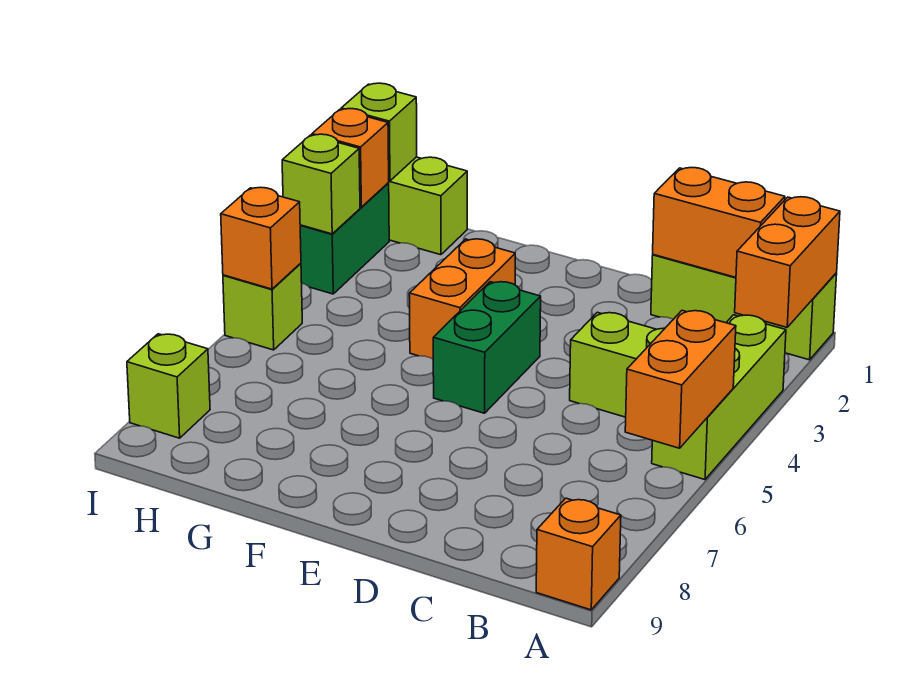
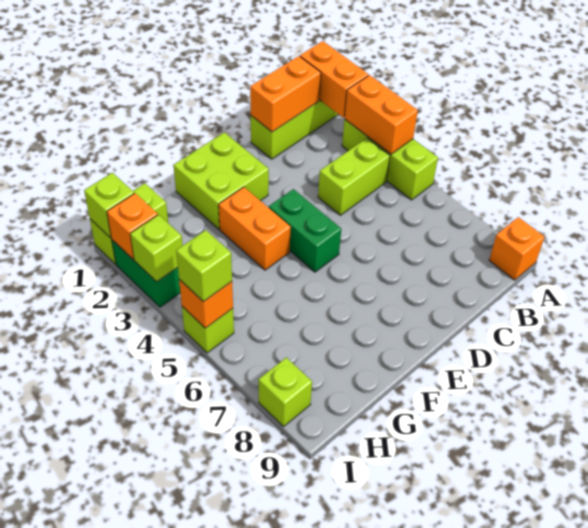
orange 1x2 brick [625,310,736,448] -> orange 1x2 brick moved to [344,75,418,154]
none -> lime 2x2 brick [174,132,269,229]
none -> lime 1x1 brick [176,230,232,302]

